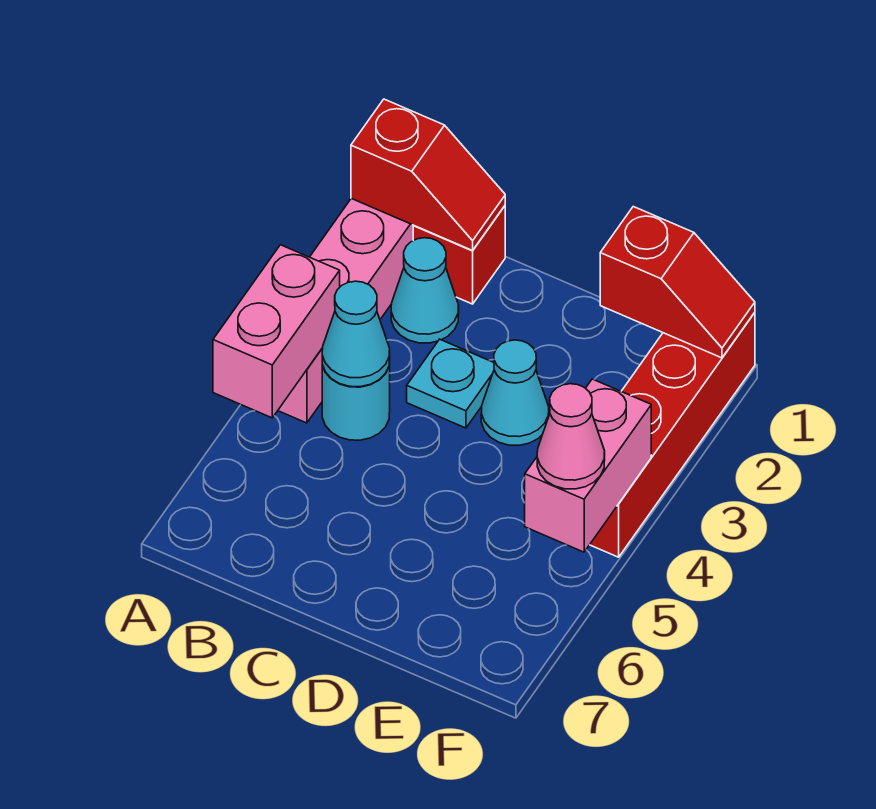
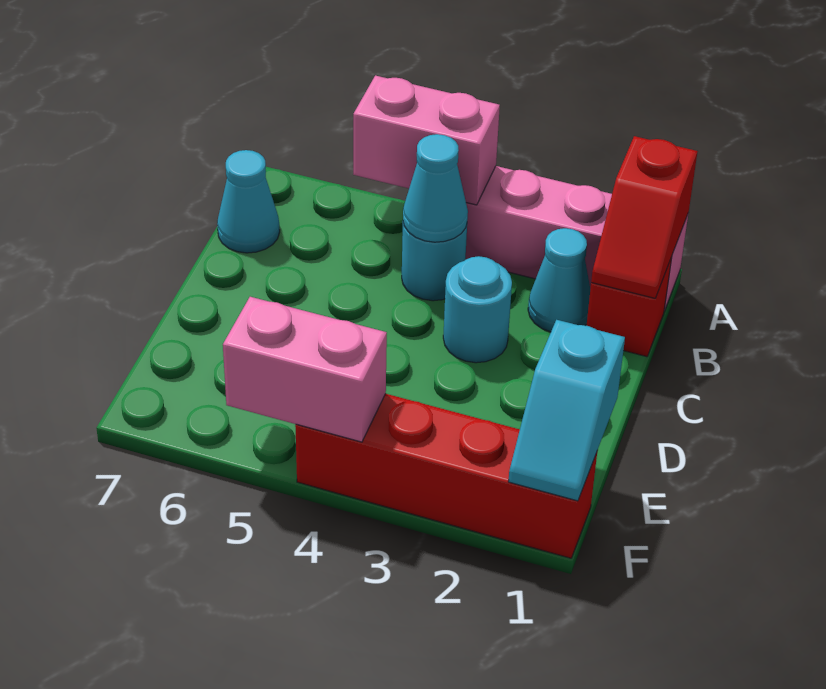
cyan 1x1 plate [407,339,494,428] -> cyan 1x1 round brick [443,256,512,363]
cyan 1x1 cone [481,340,549,445] -> cyan 1x1 cone moved to [217,150,280,253]
red 1x2 slope [600,207,755,358] -> cyan 1x2 slope [508,320,625,501]
pink 1x1 cone [537,384,605,489] -> none

